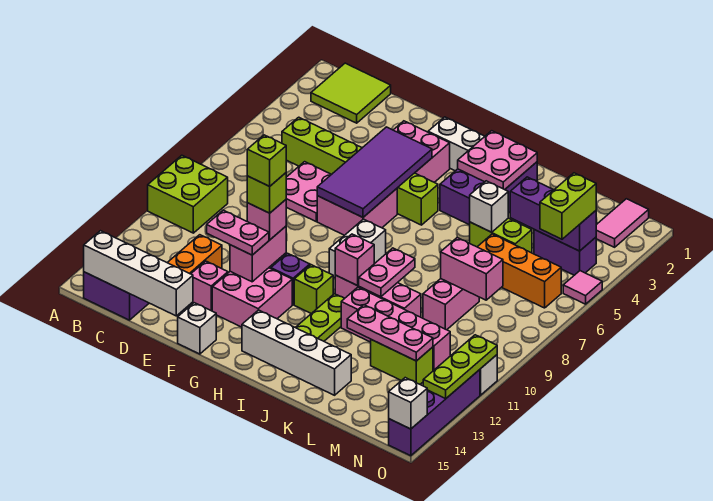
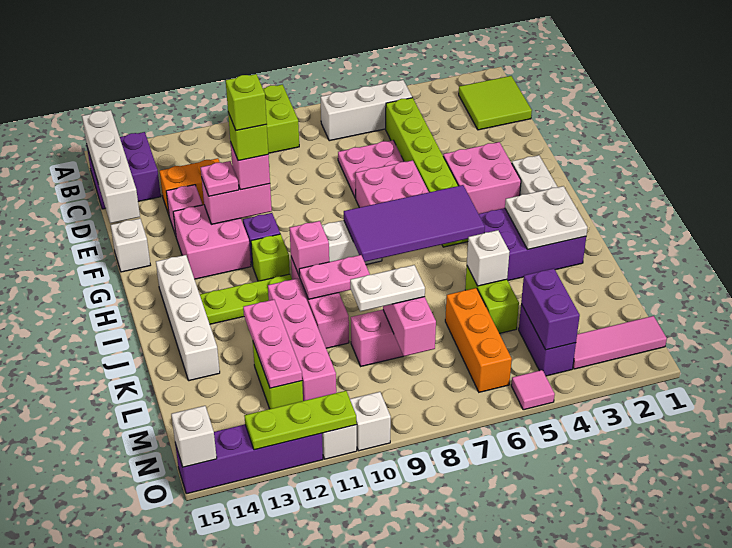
none -> white 1x3 brick [321,80,412,141]
pink 1x2 plate [207,210,269,255] -> pink 1x1 plate [201,161,239,196]
purple 2x4 tile [317,127,432,217] -> purple 2x4 tile moved to [344,185,485,262]
pink 2x2 plate [458,131,537,190] -> white 2x2 plate [505,186,588,249]
purple 1x3 brick [510,177,596,251] -> purple 1x2 brick [521,268,580,350]
none -> white 1x2 plate [350,265,425,311]
pink 1x2 tile [596,199,649,247] -> pink 1x3 tile [573,316,667,369]
lime 1x2 brick [540,173,596,239] -> none
none -> white 1x1 brick [350,392,391,451]

